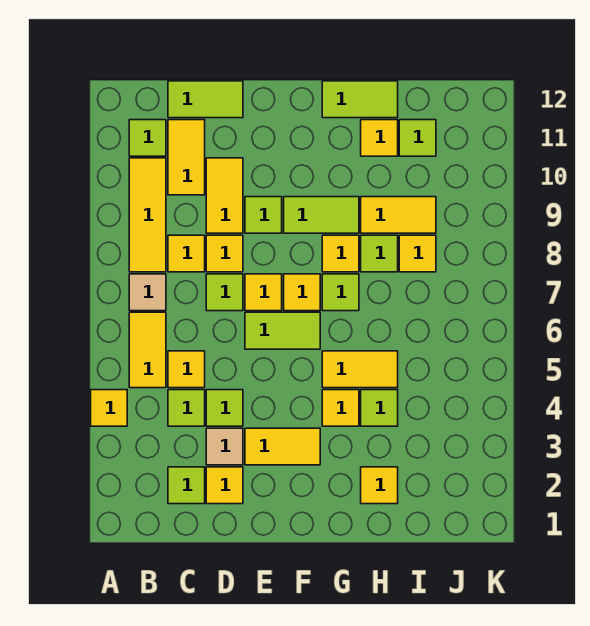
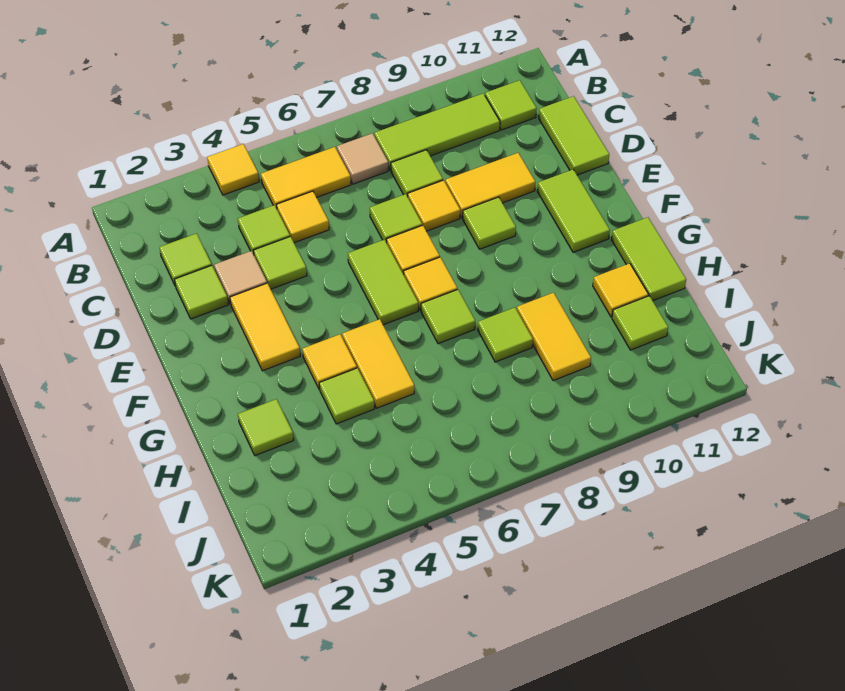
yellow 1x3 tile [129,158,166,272] -> lime 1x3 tile [374,93,500,170]
yellow 1x1 tile [168,235,205,272] -> lime 1x1 tile [391,150,443,197]
yellow 1x2 tile [168,120,205,195] -> none
yellow 1x1 tile [206,467,243,504] -> lime 1x1 tile [174,266,228,319]
lime 1x2 tile [284,197,359,233] -> lime 1x2 tile moved to [537,170,610,252]
yellow 1x1 tile [322,235,359,272] -> none
yellow 1x1 tile [361,467,398,504] -> lime 1x1 tile [238,399,294,456]
yellow 1x1 tile [399,235,436,272] -> none

